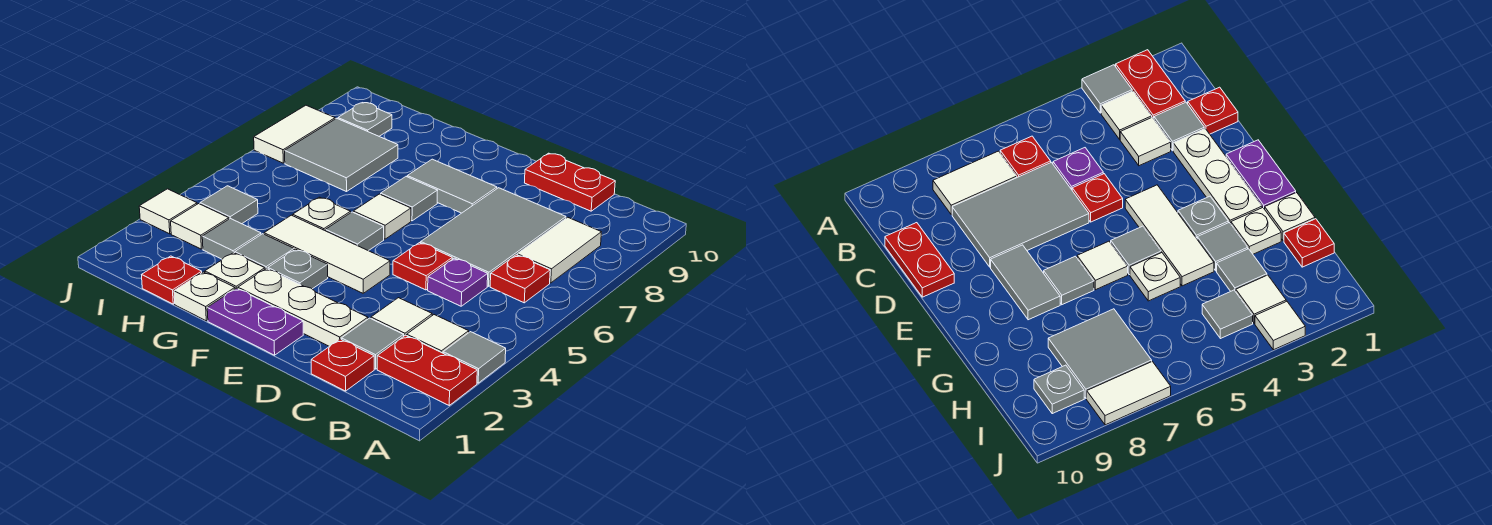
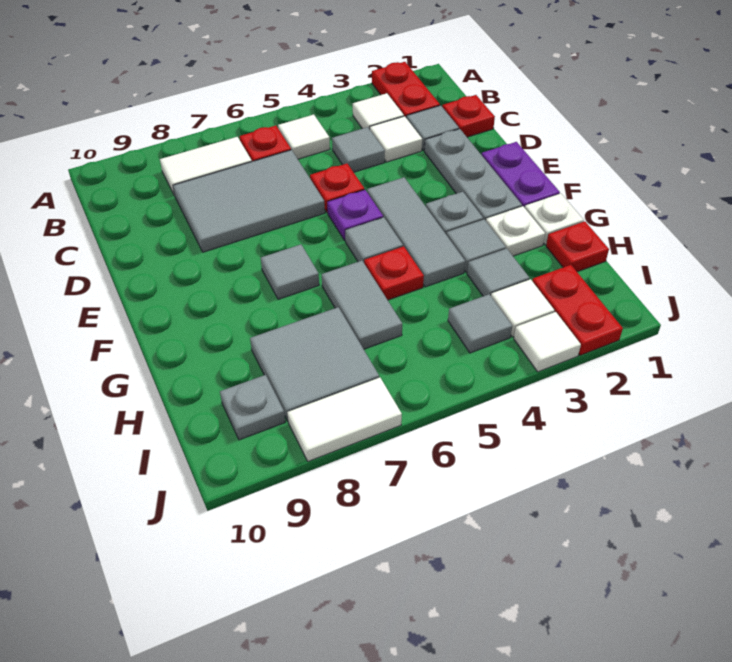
grey 1x1 tile [443,332,506,383] -> grey 1x1 tile moved to [332,127,385,172]
purple 1x1 plate [428,258,488,306] -> purple 1x1 plate moved to [327,190,383,240]
red 1x2 plate [525,153,615,211] -> red 1x2 plate moved to [532,265,623,355]
white 1x3 plate [238,269,368,346] -> grey 1x3 plate [424,129,522,221]
white 1x3 tile [264,215,390,293] -> grey 1x3 tile [367,177,465,287]
grey 1x2 tile [407,159,497,213] -> grey 1x2 tile moved to [322,261,402,349]
white 1x1 tile [353,194,411,239] -> white 1x1 tile moved to [278,115,330,159]
white 1x1 plate [293,197,351,231] -> red 1x1 plate [364,246,424,300]

